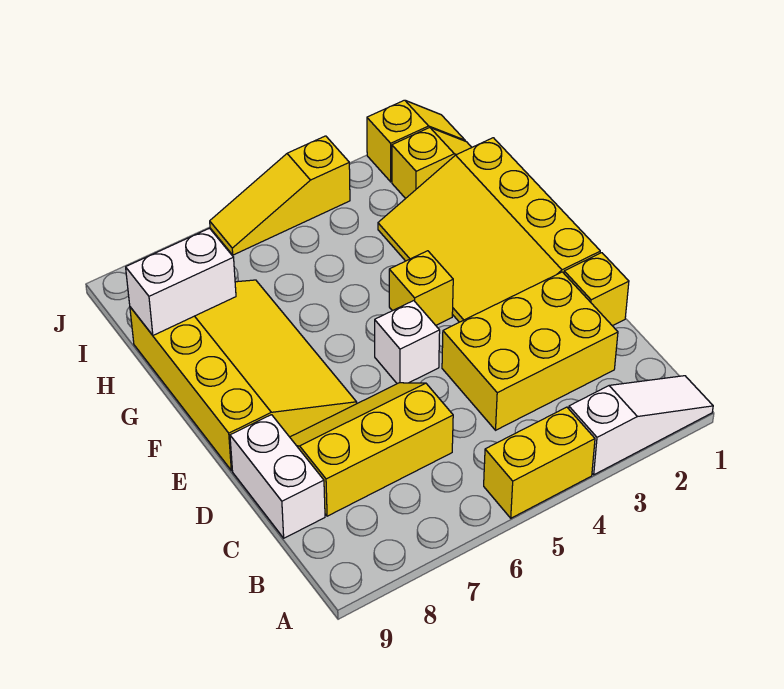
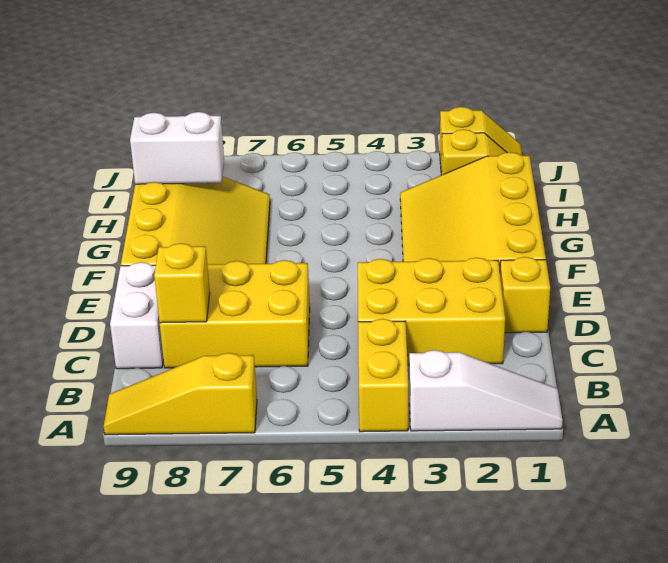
yellow 1x2 brick [484,407,595,518] -> yellow 1x2 brick turned to [358,319,408,432]
yellow 2x3 slope [290,383,453,516] -> yellow 2x3 brick [160,260,310,368]
white 1x1 brick [375,301,440,384] -> none
yellow 1x1 brick [389,251,453,325] -> yellow 1x1 brick moved to [154,243,210,323]
yellow 1x3 slope [210,136,350,255] -> yellow 1x3 slope moved to [104,353,257,435]

